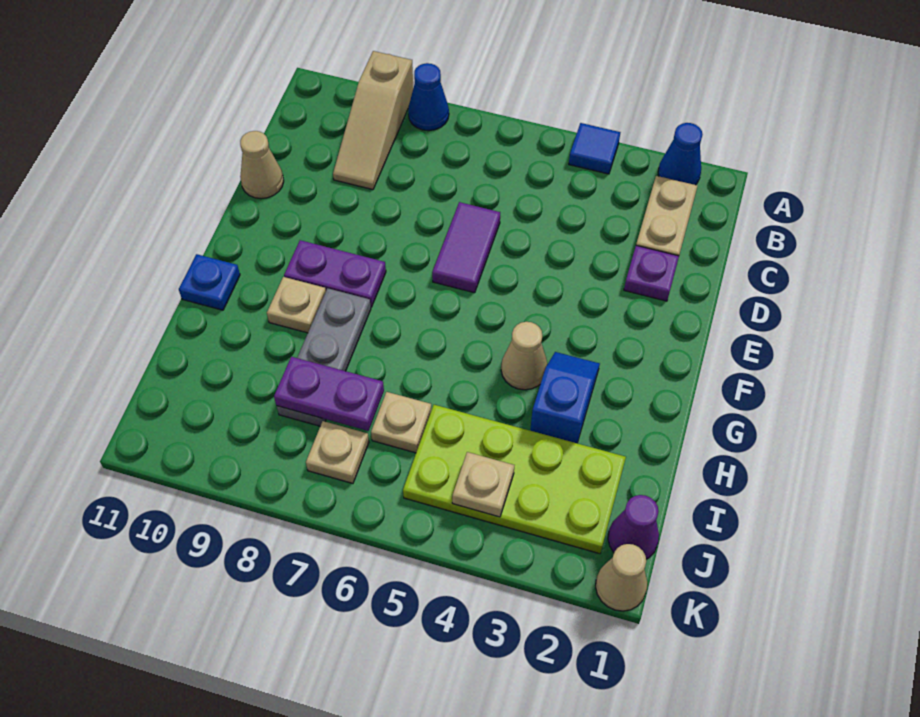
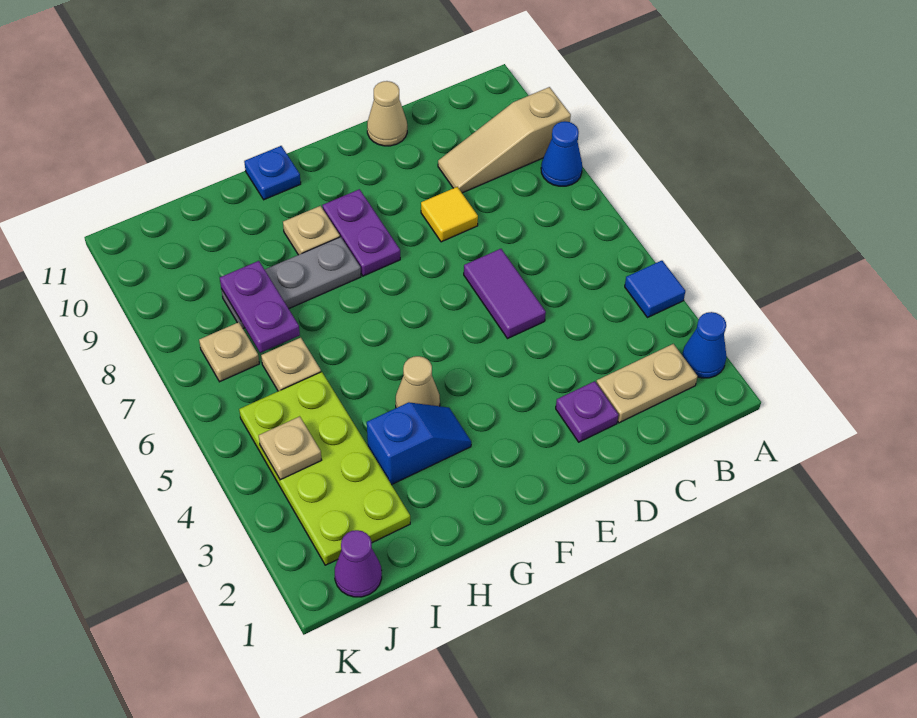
purple 1x2 tile [432,202,500,293] -> purple 1x2 tile turned to [464,249,546,339]
none -> yellow 1x1 tile [421,187,478,242]
tan 1x1 cone [596,544,647,611] -> none

